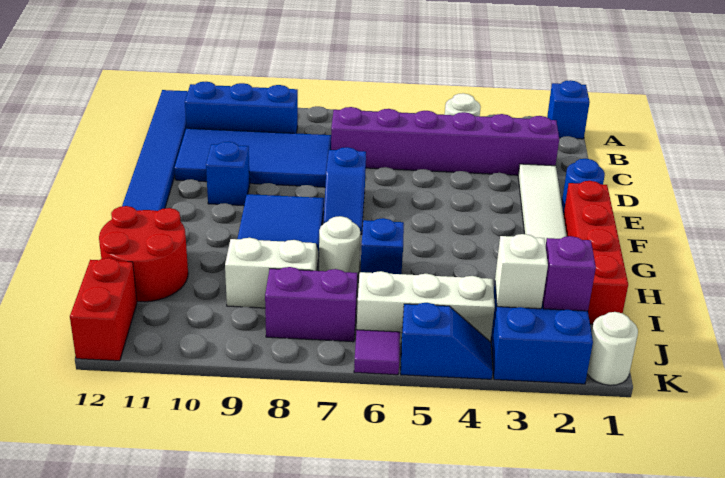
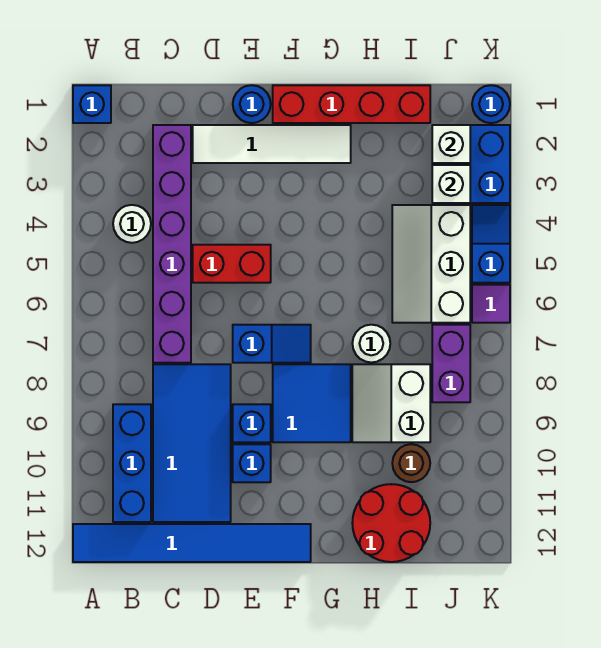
blue 1x1 brick [361,218,404,274] -> blue 1x1 brick moved to [233,404,271,442]
none -> brown 1x1 round brick [392,444,430,482]
purple 1x1 brick [543,236,596,311] -> white 1x1 brick [432,125,470,163]
red 1x2 brick [70,258,137,361] -> red 1x2 brick moved to [193,245,271,283]
white 1x1 round brick [587,312,638,385] -> blue 1x1 round brick [472,85,510,123]

